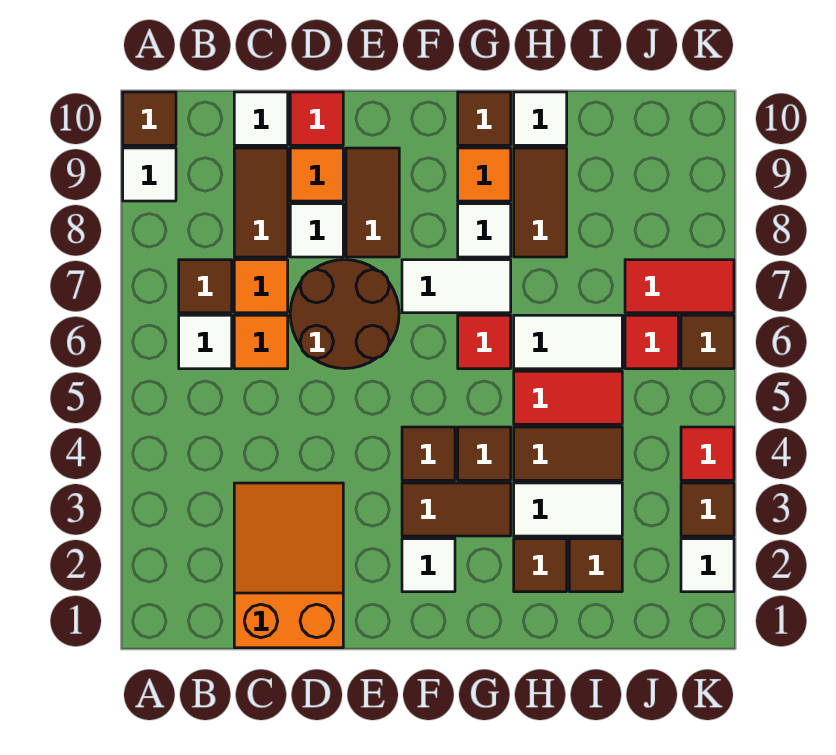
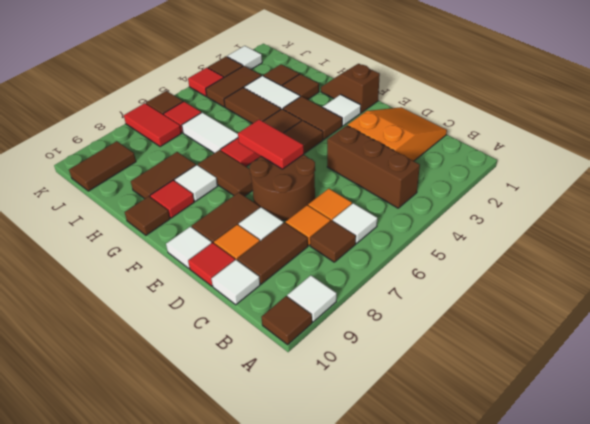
none -> brown 1x3 brick [327,125,420,208]
orange 2x3 slope [234,483,343,648] -> orange 2x3 slope turned to [348,107,447,161]
none -> brown 1x2 slope [321,64,380,113]
white 1x2 tile [402,260,511,313] -> brown 1x2 tile [198,150,253,196]
orange 1x1 tile [458,148,511,201] -> red 1x1 tile [150,180,194,218]
red 1x2 tile [514,371,622,424] -> red 1x2 tile moved to [238,119,304,169]
white 1x1 tile [514,92,567,145] -> white 1x1 tile moved to [166,227,212,268]
none -> brown 1x2 tile [206,66,261,107]
none -> brown 1x2 tile [69,141,136,191]

